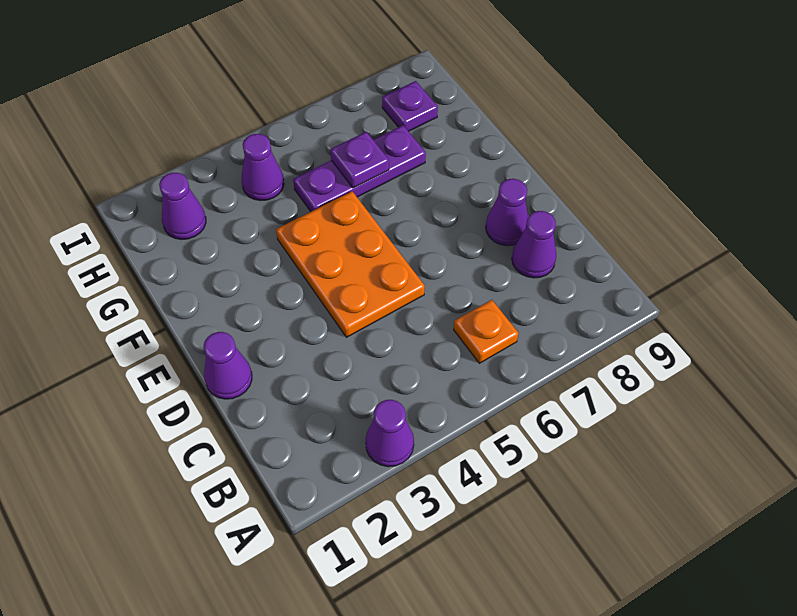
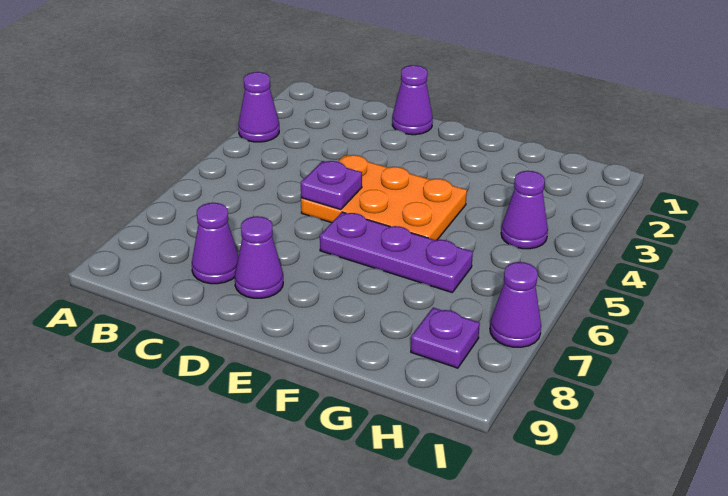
orange 1x1 plate [454,300,518,363] -> none
purple 1x3 plate [293,125,426,211] -> purple 1x3 plate turned to [320,212,473,292]
purple 1x1 plate [330,132,389,188] -> purple 1x1 plate moved to [301,161,362,210]
purple 1x1 cone [159,173,206,240] -> purple 1x1 cone moved to [490,262,541,347]

